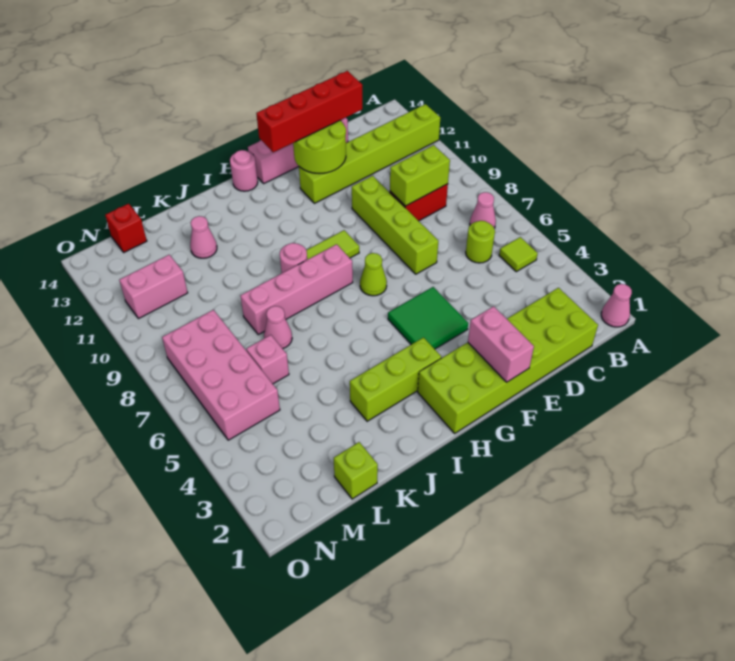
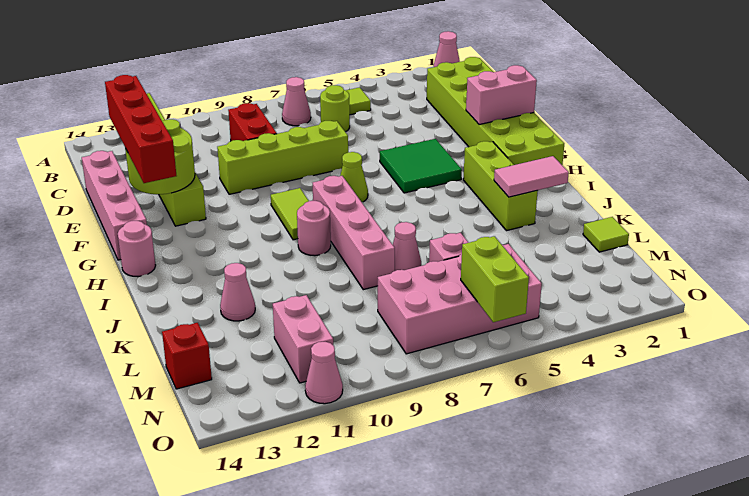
lime 1x2 brick [390,145,450,206] -> lime 1x2 brick moved to [461,236,529,322]
none -> pink 1x2 tile [494,156,569,197]
lime 1x1 brick [334,442,378,499] -> lime 1x1 tile [583,217,629,252]
none -> pink 1x1 cone [305,342,343,404]

